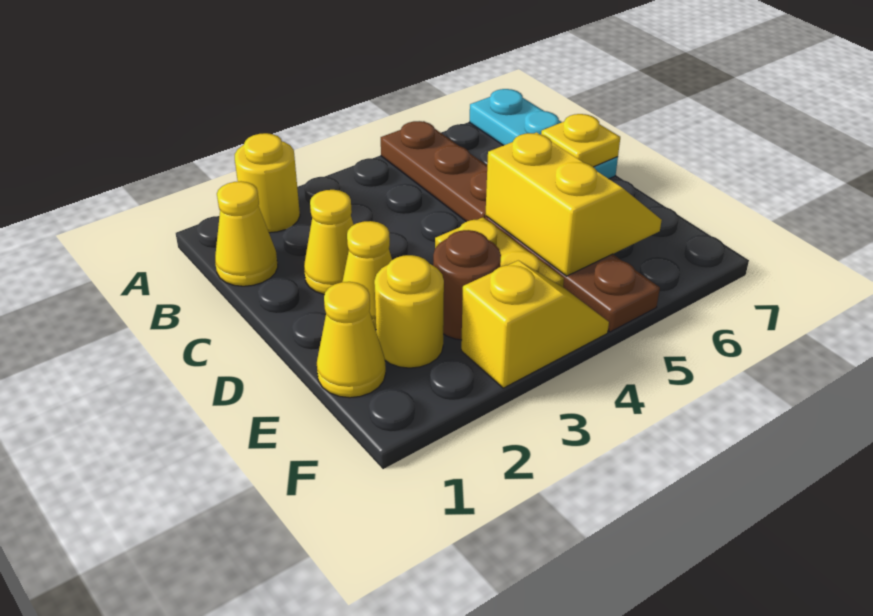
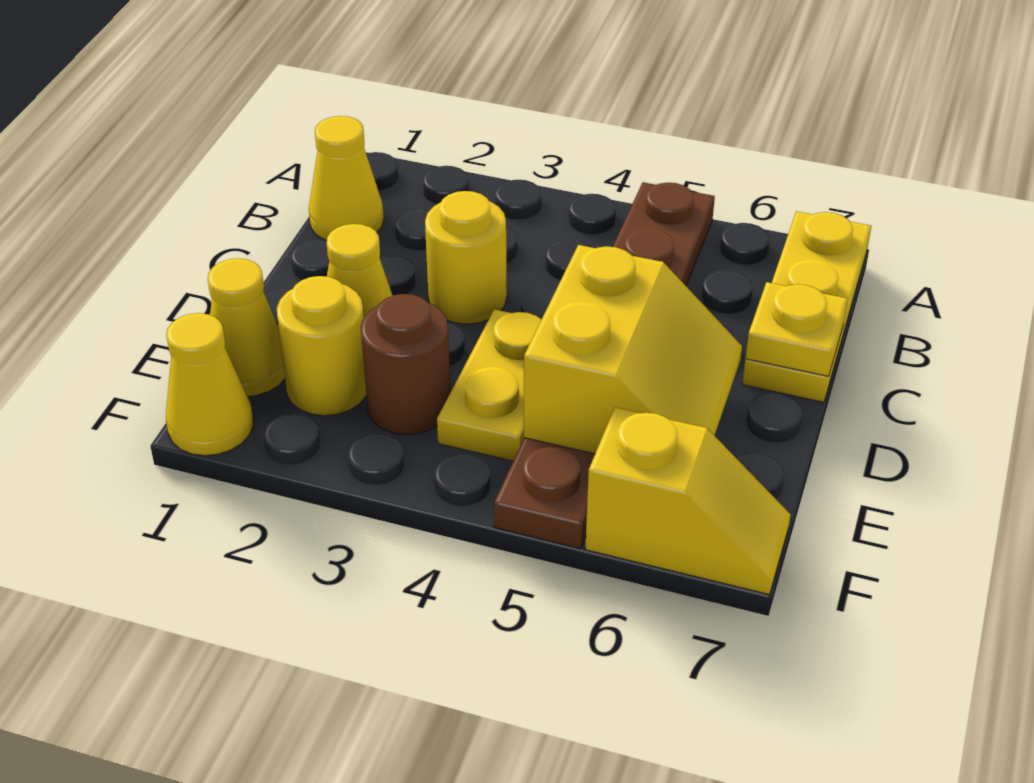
yellow 1x1 round brick [235,133,300,233] -> yellow 1x1 round brick moved to [425,191,507,324]
cyan 1x3 plate [470,89,618,179] -> yellow 1x3 plate [742,211,871,402]
yellow 1x1 cone [304,190,354,294] -> yellow 1x1 cone moved to [166,313,253,456]
yellow 1x2 slope [461,261,609,388] -> yellow 1x2 slope moved to [585,408,791,595]

